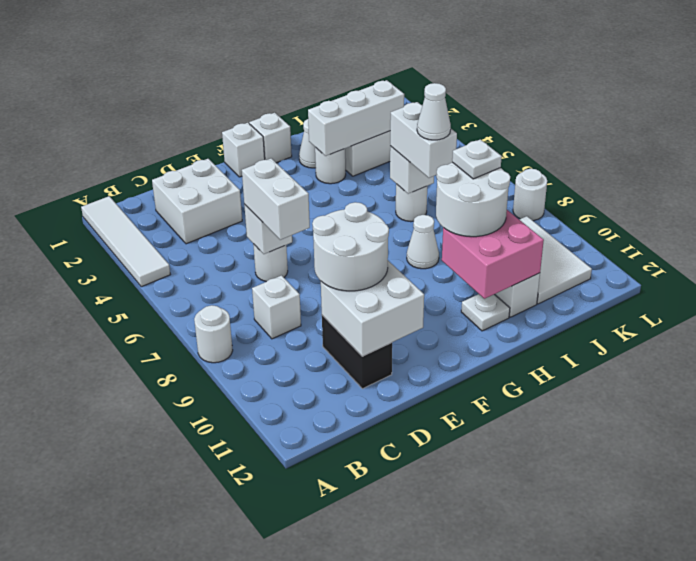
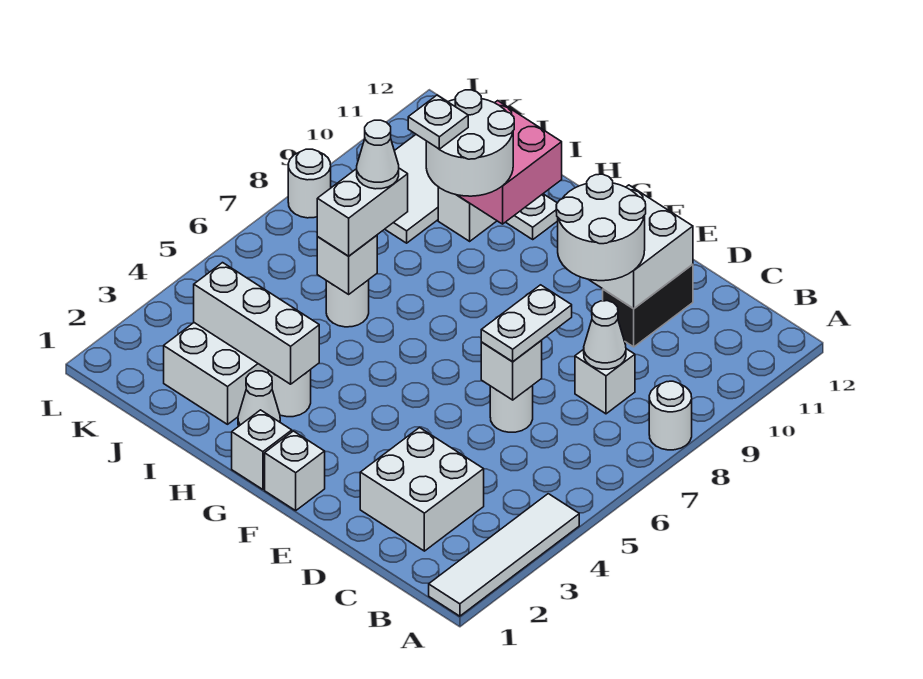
white 1x2 brick [242,158,310,240] -> white 1x2 plate [481,285,572,362]
white 1x1 cone [407,215,439,269] -> white 1x1 cone moved to [584,301,626,369]

